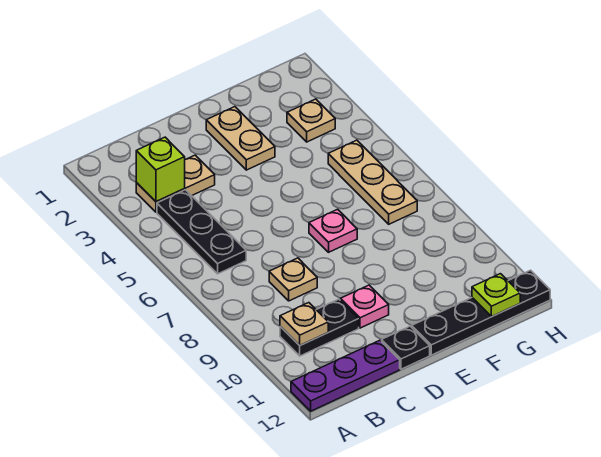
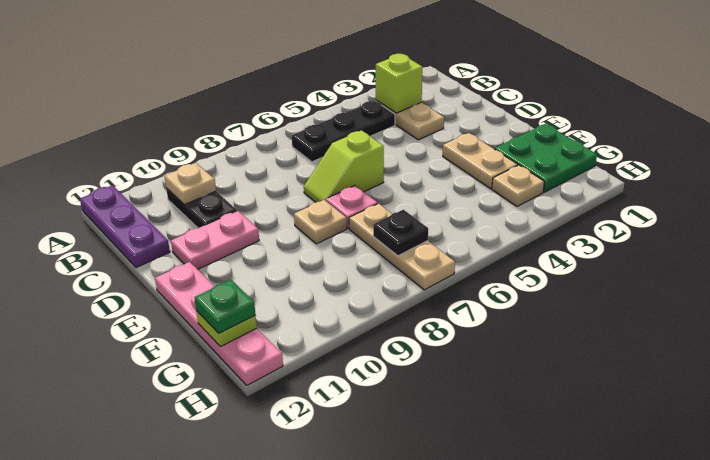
tan 1x1 plate [269,258,317,301] -> tan 1x1 plate moved to [294,200,347,244]
none -> lime 1x2 slope [304,130,384,202]
pink 1x1 plate [340,285,389,328] -> pink 1x2 plate [171,211,259,269]
black 1x1 plate [382,326,430,369] -> black 1x1 plate moved to [373,210,428,256]
tan 1x2 plate [206,107,275,170] -> tan 1x2 plate turned to [443,133,518,189]
black 1x4 plate [412,270,550,355] -> pink 1x4 plate [155,262,283,385]
none -> green 2x2 plate [495,124,597,192]
tan 1x3 plate [328,140,417,224] -> tan 1x3 plate turned to [349,204,455,290]
none -> green 1x1 plate [194,280,256,333]

